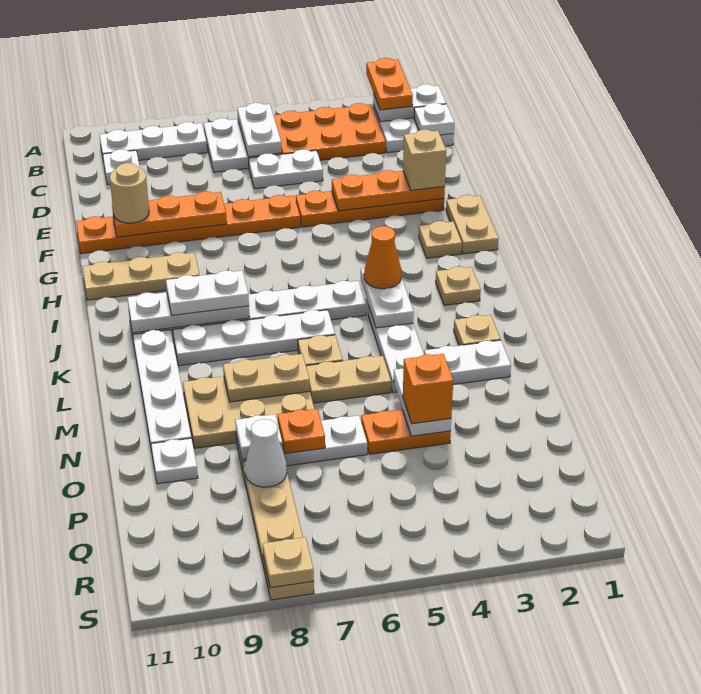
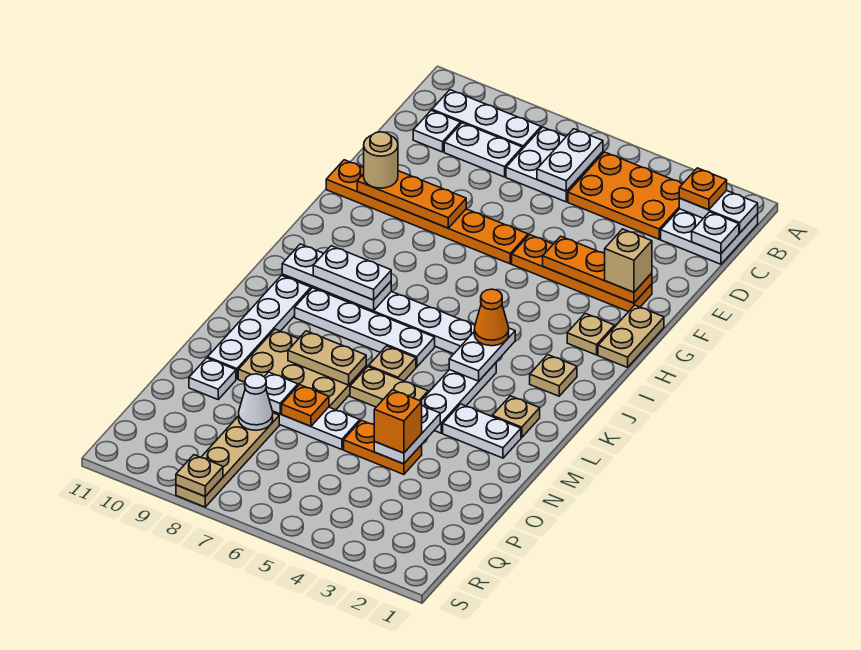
orange 1x2 plate [366,58,413,110] -> orange 1x1 plate [679,168,727,210]
white 1x2 plate [248,150,323,189] -> white 1x2 plate moved to [444,123,522,177]
tan 1x3 plate [82,252,200,300] -> none

